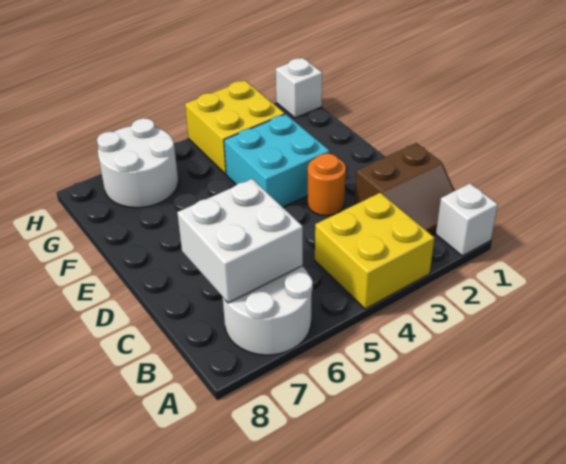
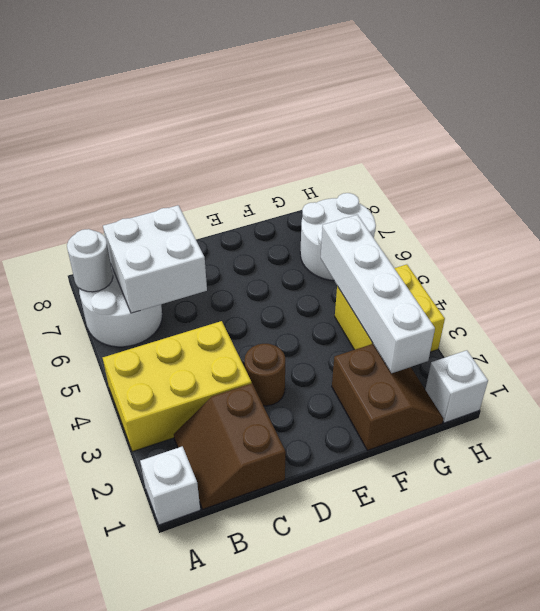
yellow 2x2 brick [315,193,434,309] -> yellow 2x3 brick [103,321,252,452]
none -> white 1x1 round brick [67,229,113,292]
orange 1x1 round brick [307,153,346,216] -> brown 1x1 round brick [245,344,285,406]
cyan 2x2 brick [224,114,329,207] -> none
none -> brown 2x2 slope [332,344,443,450]
none -> white 1x4 brick [321,215,435,373]

